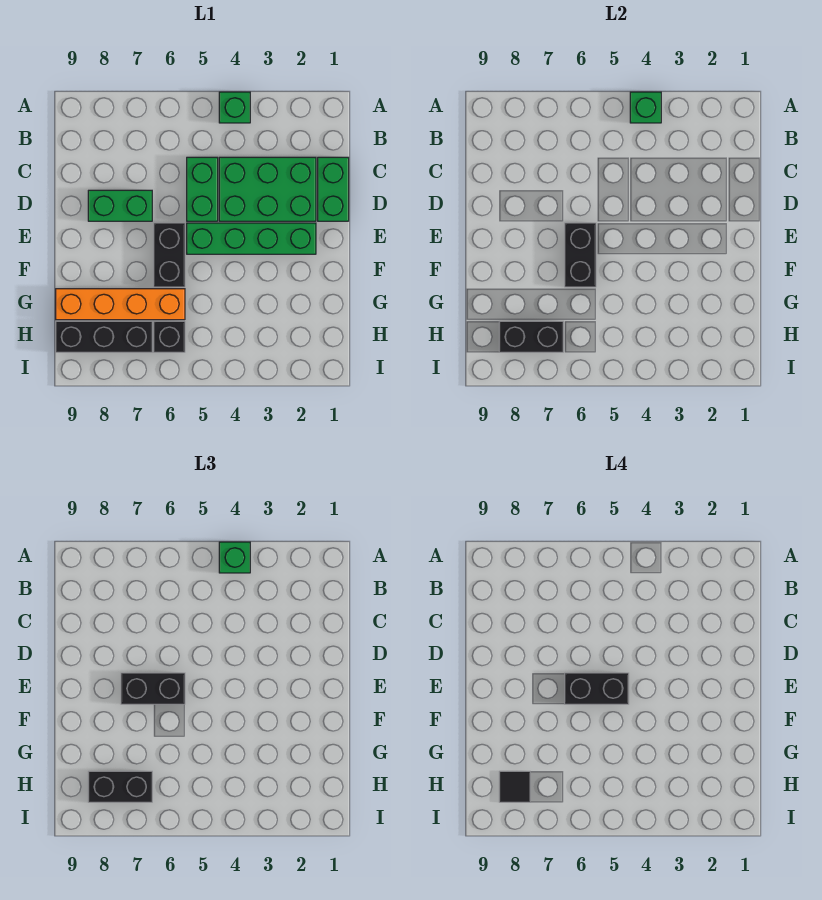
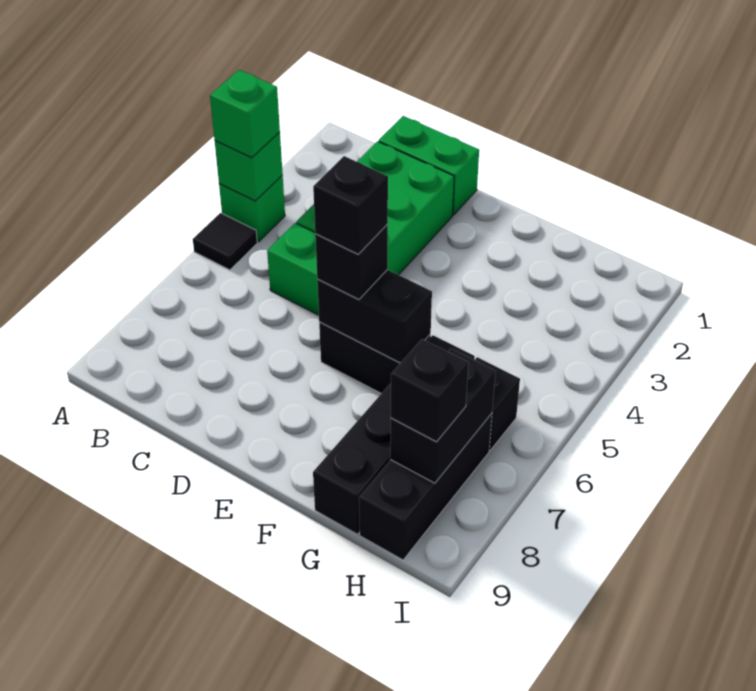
green 1x2 brick [88,190,152,221] -> none
green 1x4 brick [187,223,316,254] -> none
black 1x2 brick [565,673,629,704] -> black 1x1 brick [313,156,388,254]
black 1x2 brick [121,673,185,704] -> black 1x1 brick [315,225,388,300]
orange 1x4 brick [56,289,185,320] -> black 1x4 brick [313,335,475,534]
black 1x2 brick [88,771,152,802] -> black 1x1 brick [391,339,469,442]
black 1x1 tile [499,771,530,802] -> black 1x1 tile moved to [193,213,257,270]

